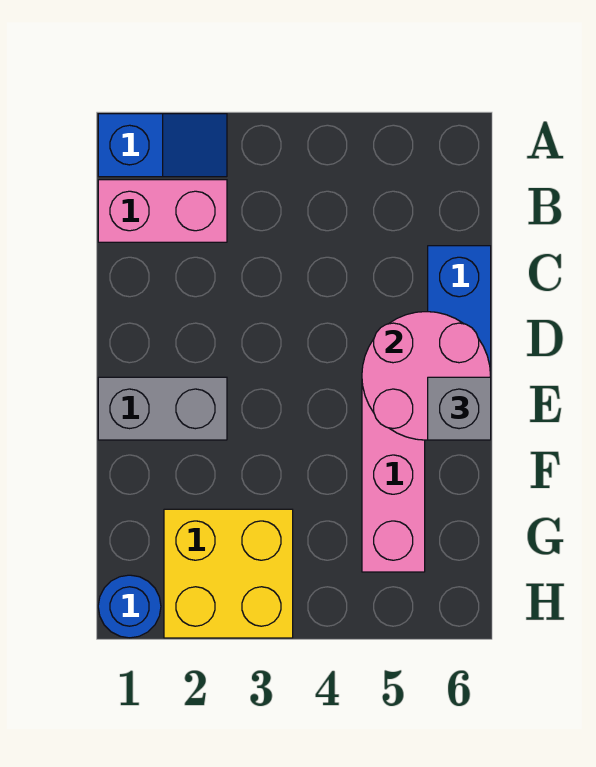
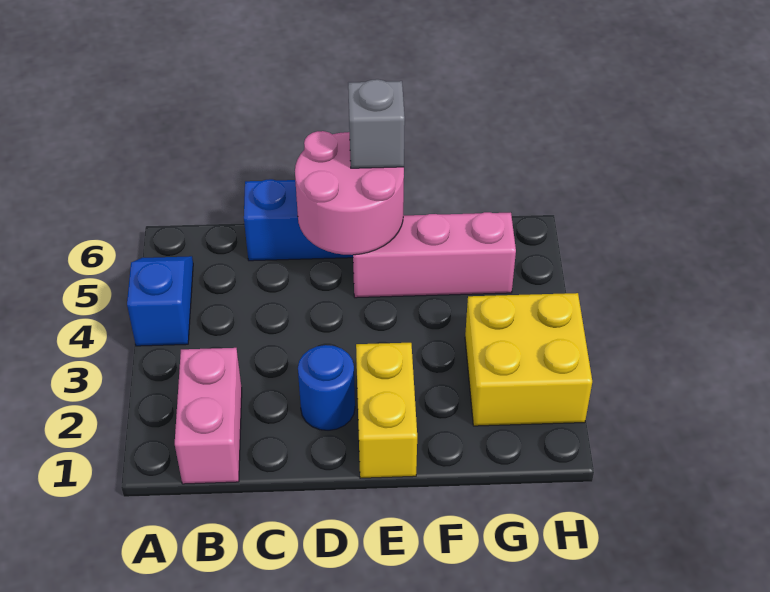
blue 1x2 slope [98,114,227,177] -> blue 1x2 slope moved to [127,256,193,346]
grey 1x2 brick [98,377,227,440] -> yellow 1x2 brick [356,343,417,478]
blue 1x1 round brick [98,575,161,638] -> blue 1x1 round brick moved to [298,345,355,430]

